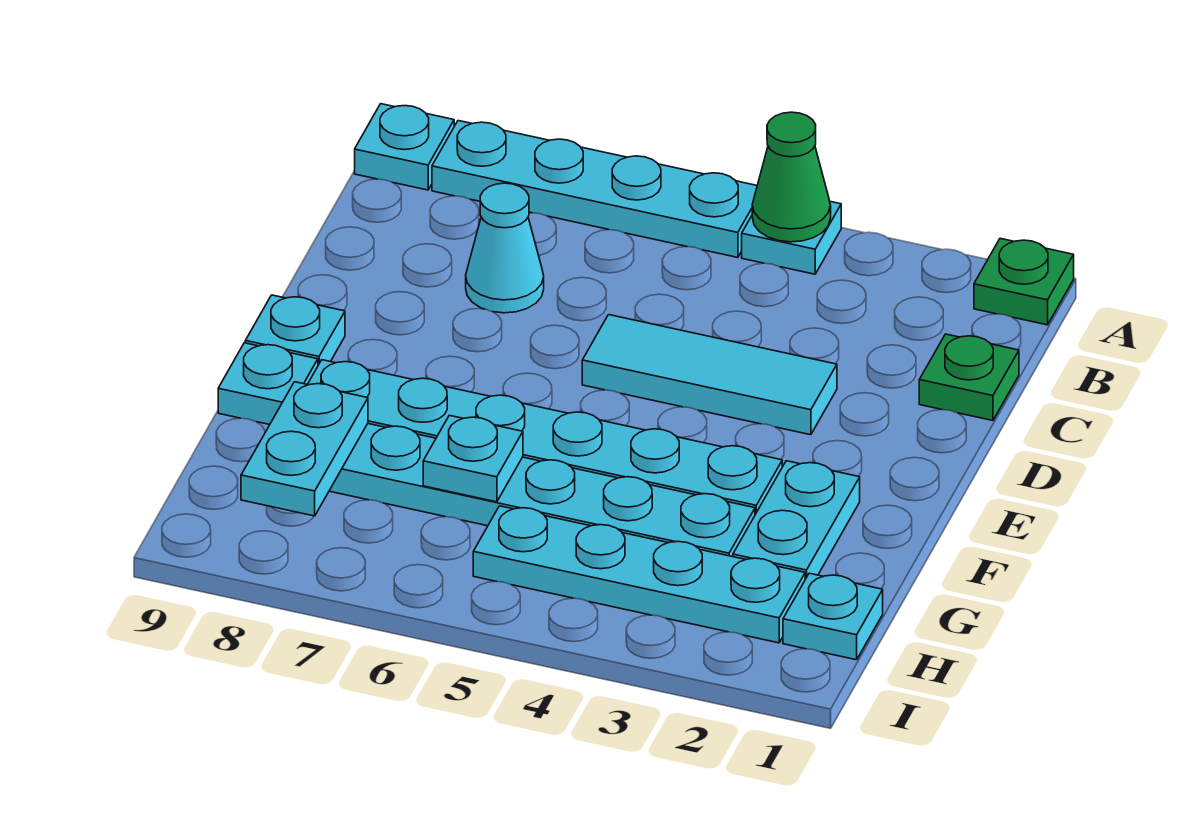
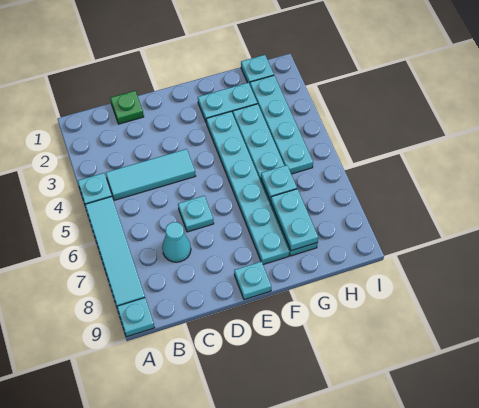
green 1x1 plate [974,238,1074,325] -> none
green 1x1 cone [752,112,831,242] -> none
cyan 1x4 plate [432,121,757,258] -> cyan 1x4 tile [85,197,145,306]
cyan 1x3 tile [582,315,837,435] -> cyan 1x3 tile turned to [106,149,195,200]
cyan 1x1 plate [218,343,318,425] -> cyan 1x1 plate moved to [178,196,214,232]
cyan 1x2 plate [241,382,368,516] -> cyan 1x2 plate turned to [271,189,318,251]

